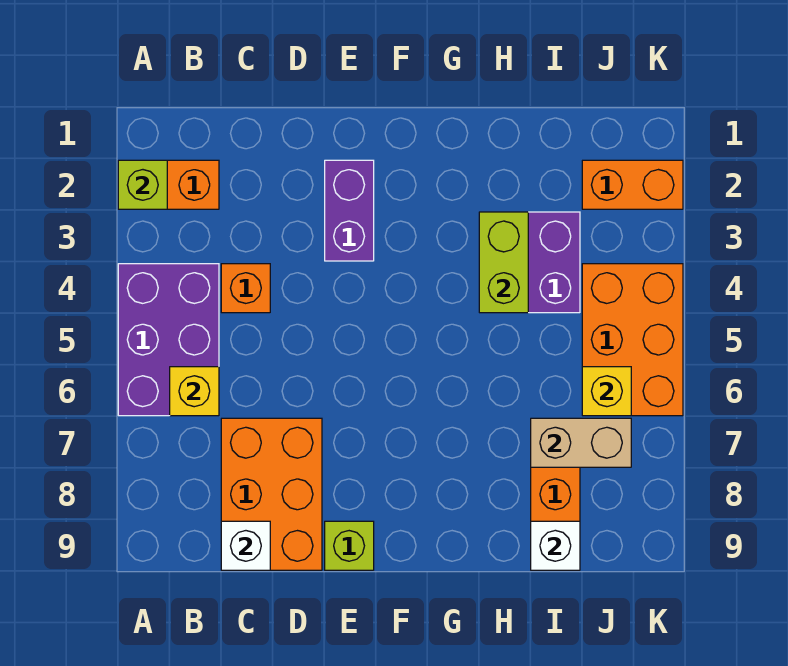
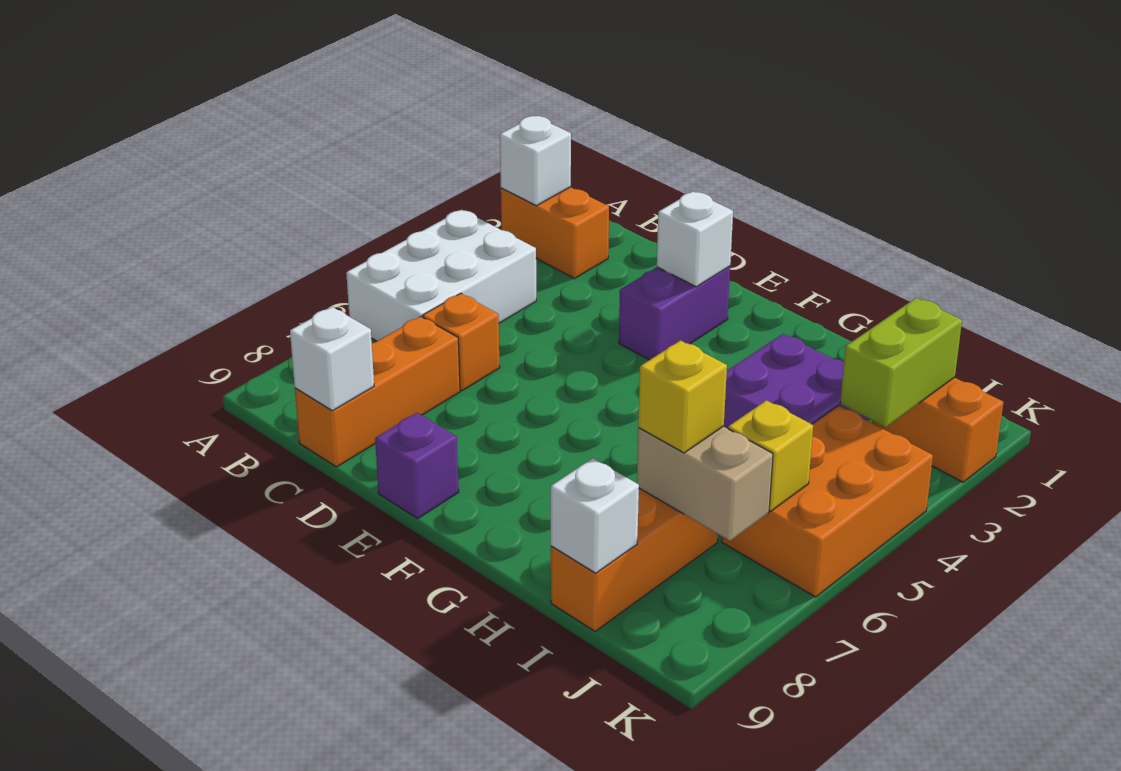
lime 1x1 brick [118,160,167,209] -> white 1x1 brick [500,116,571,206]
purple 2x3 brick [118,264,219,416] -> white 2x3 brick [346,210,536,341]
yellow 1x1 brick [170,367,219,416] -> yellow 1x1 brick moved to [638,341,727,453]
orange 1x1 brick [221,264,270,313] -> orange 1x1 brick moved to [423,293,500,391]
orange 2x3 brick [221,418,322,570] -> orange 1x3 brick [295,316,460,467]
none -> white 1x1 brick [657,192,733,287]
lime 1x1 brick [325,521,374,570] -> purple 1x1 brick [375,413,459,518]
lime 1x2 brick [479,212,528,313] -> lime 1x2 brick moved to [840,298,962,427]

